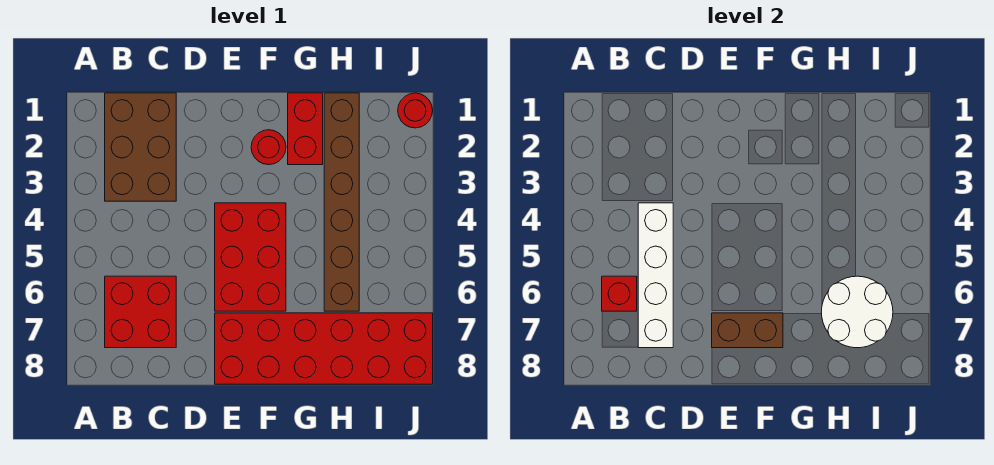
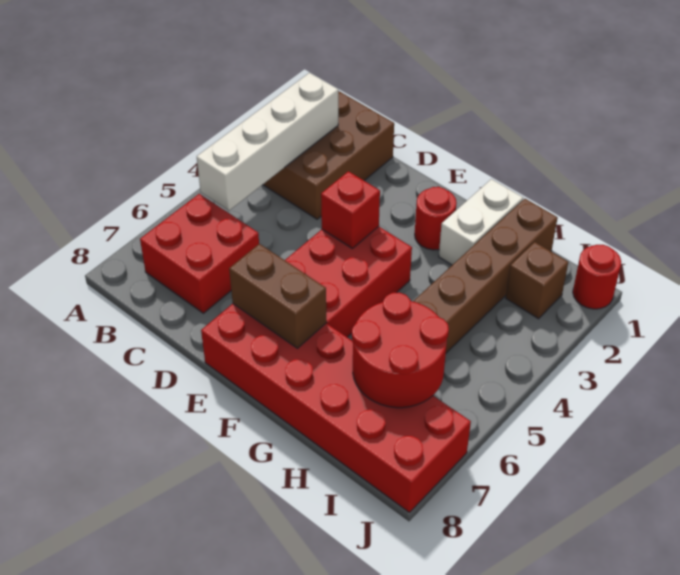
red 1x1 brick [602,276,637,311] -> red 1x1 brick moved to [321,171,380,248]
white 1x4 brick [638,203,673,348] -> white 1x4 brick moved to [197,73,338,211]
red 1x2 brick [288,93,323,165] -> white 1x2 brick [439,179,523,265]
white 2x2 round brick [821,276,893,348] -> red 2x2 round brick [352,292,449,408]
none -> brown 1x1 brick [506,242,568,319]

